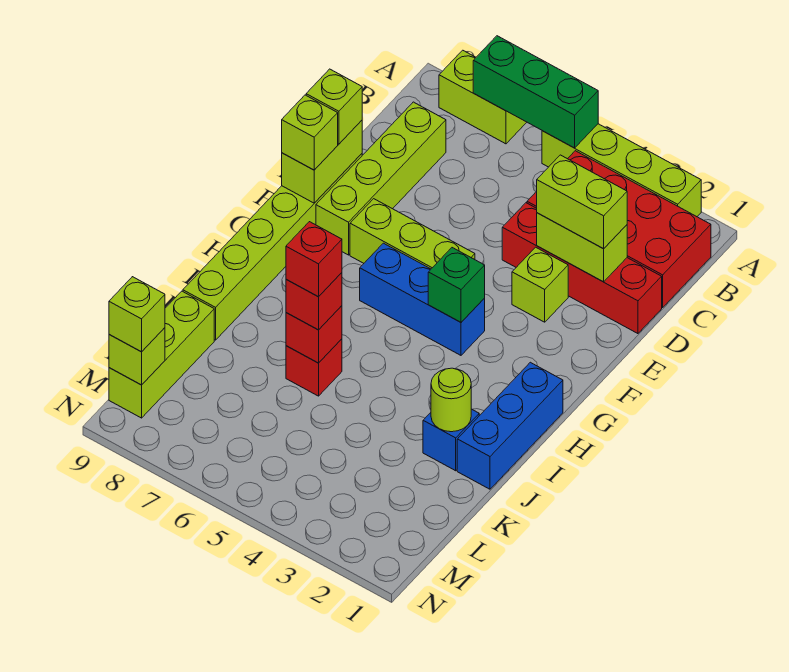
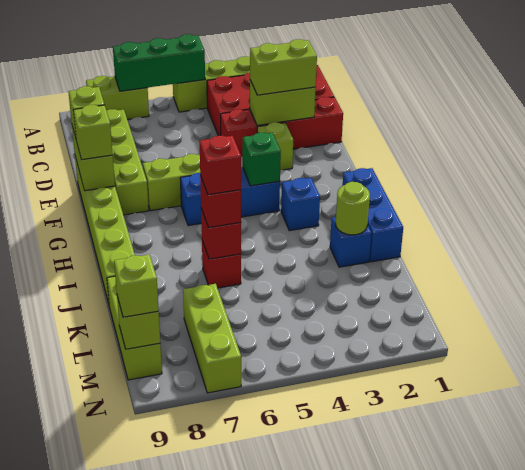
none -> blue 1x1 brick [281,178,320,231]
none -> lime 1x3 brick [183,284,241,393]

